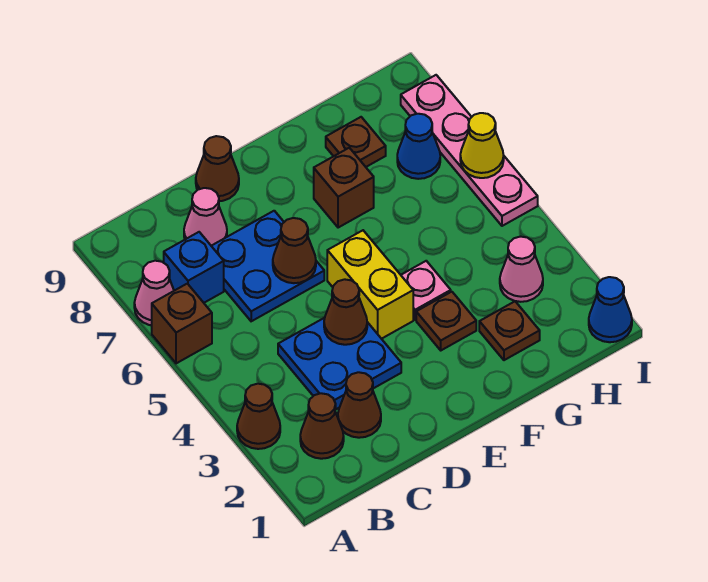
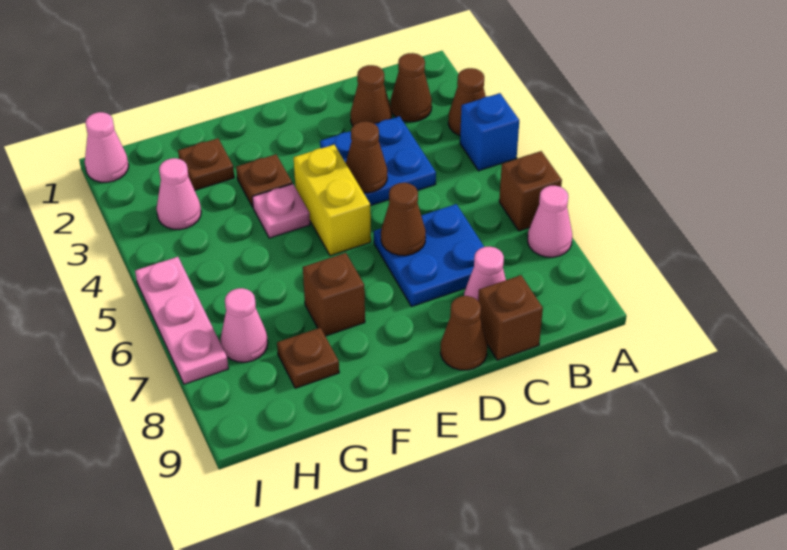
blue 1x1 brick [164,232,224,303] -> blue 1x1 brick moved to [460,93,519,171]
none -> brown 1x1 brick [478,275,543,360]
blue 1x1 cone [397,114,440,179] -> pink 1x1 cone [220,288,268,362]
blue 1x1 cone [589,277,632,342] -> pink 1x1 cone [85,112,129,182]
pink 1x4 plate [401,75,538,226] -> pink 1x3 plate [135,257,228,384]
yellow 1x1 cone [460,113,504,178] -> none

